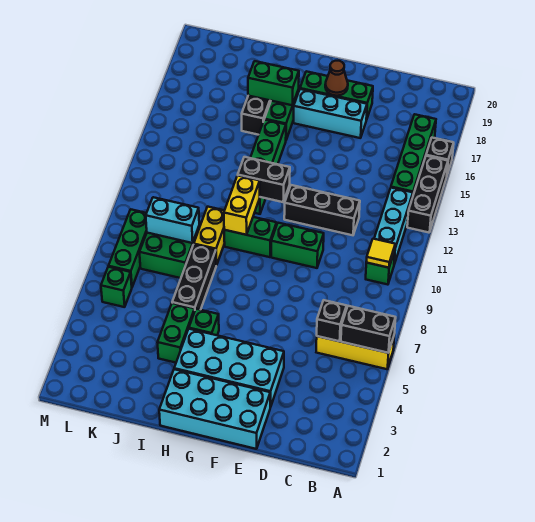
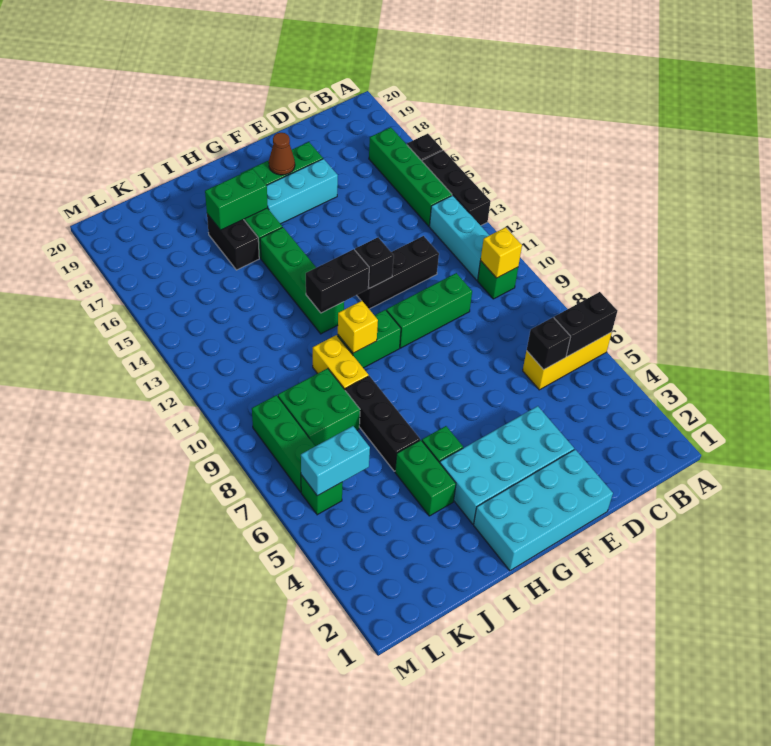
yellow 1x1 tile [366,239,395,268] -> yellow 1x1 brick [481,227,522,278]
green 1x2 brick [271,223,324,268] -> green 1x3 brick [386,273,472,348]
none -> black 1x1 brick [355,237,394,288]
yellow 1x2 brick [224,176,260,235] -> yellow 1x1 brick [338,301,378,353]
cyan 1x2 brick [146,197,199,243] -> cyan 1x2 brick moved to [301,426,370,496]

